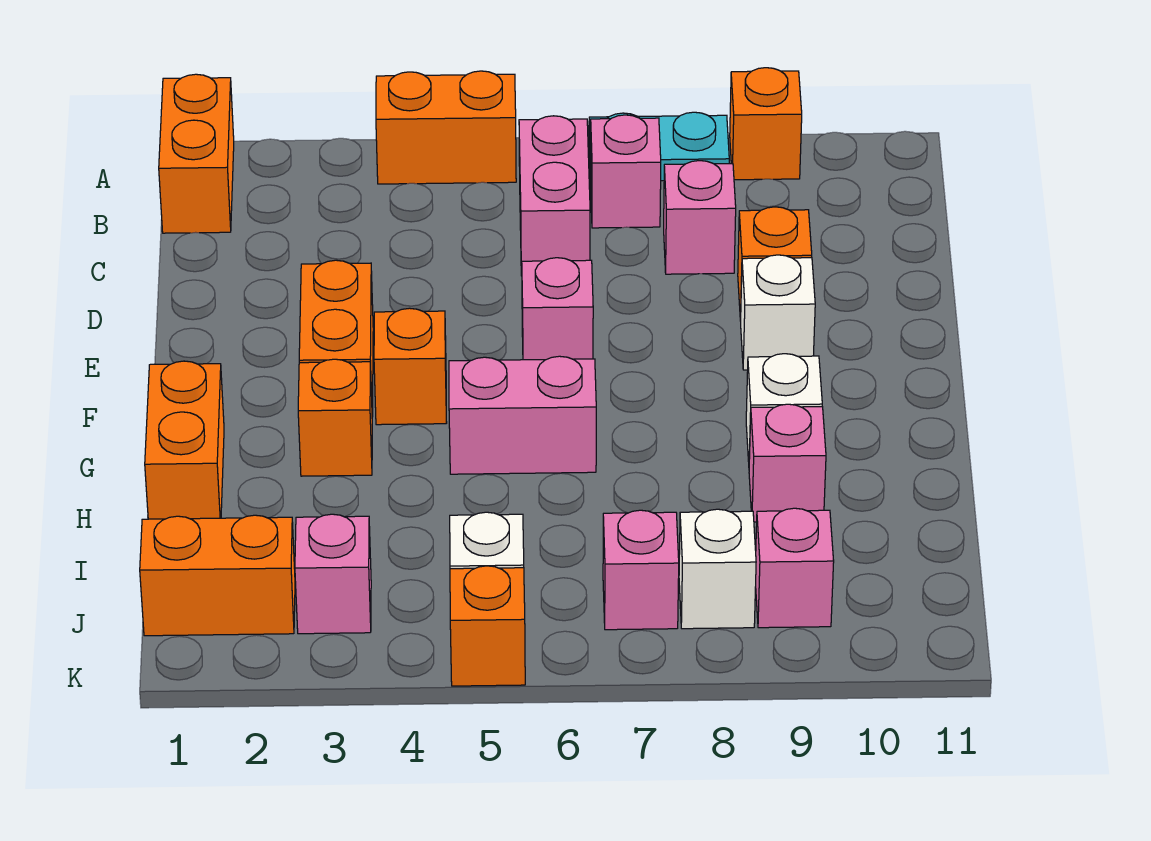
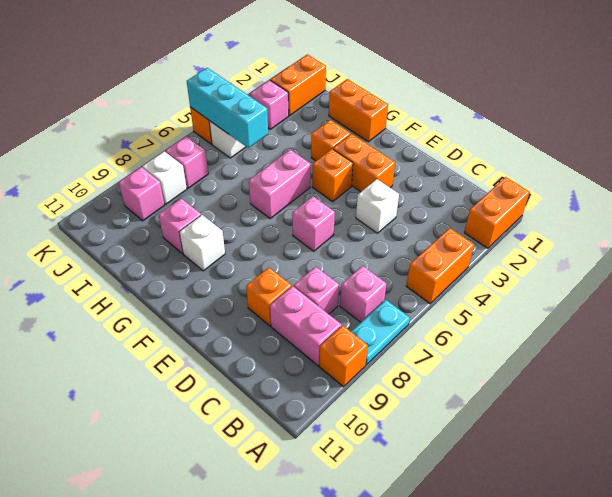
orange 1x2 brick [159,74,234,233] -> orange 1x2 brick turned to [464,177,530,248]
pink 1x2 brick [519,116,590,276] -> pink 1x2 brick moved to [270,286,341,366]
white 1x1 brick [740,255,815,370] -> white 1x1 brick moved to [356,179,399,233]
none -> cyan 1x3 brick [187,68,268,148]

